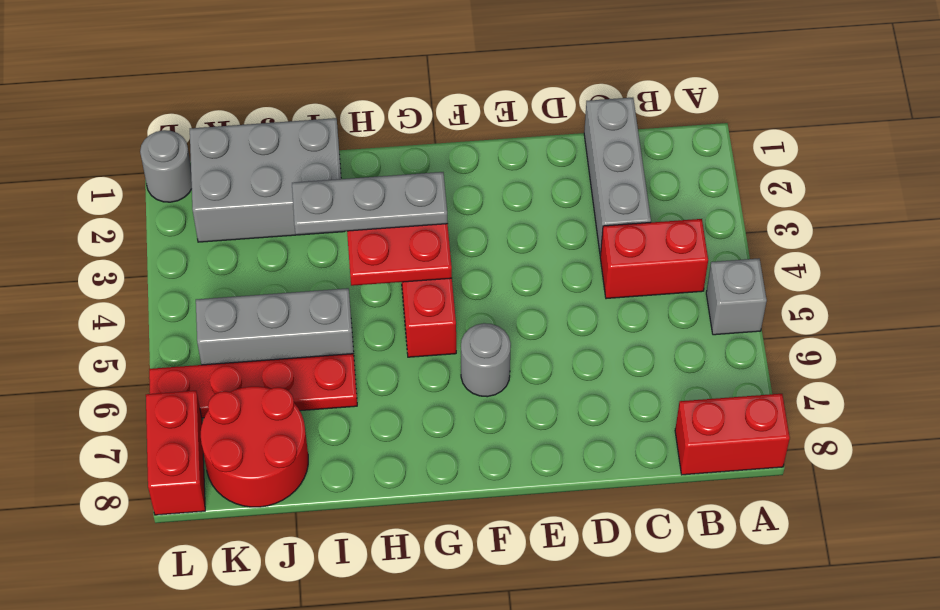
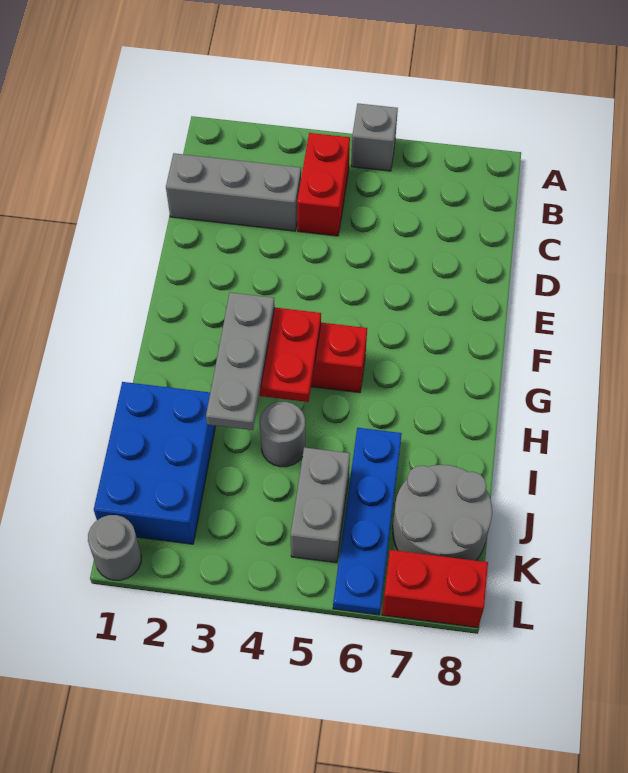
red 1x2 brick [675,394,790,475] -> none
grey 1x1 round brick [461,323,511,397] -> grey 1x1 round brick moved to [260,402,305,467]
grey 2x3 brick [190,118,345,242] -> blue 2x3 brick [94,382,215,544]
grey 1x3 brick [196,288,354,365] -> grey 1x2 brick [290,447,350,563]
red 1x4 plate [149,354,357,418] -> blue 1x4 plate [333,428,402,615]
red 2x2 round brick [201,386,308,507] -> grey 2x2 round brick [393,465,492,561]

